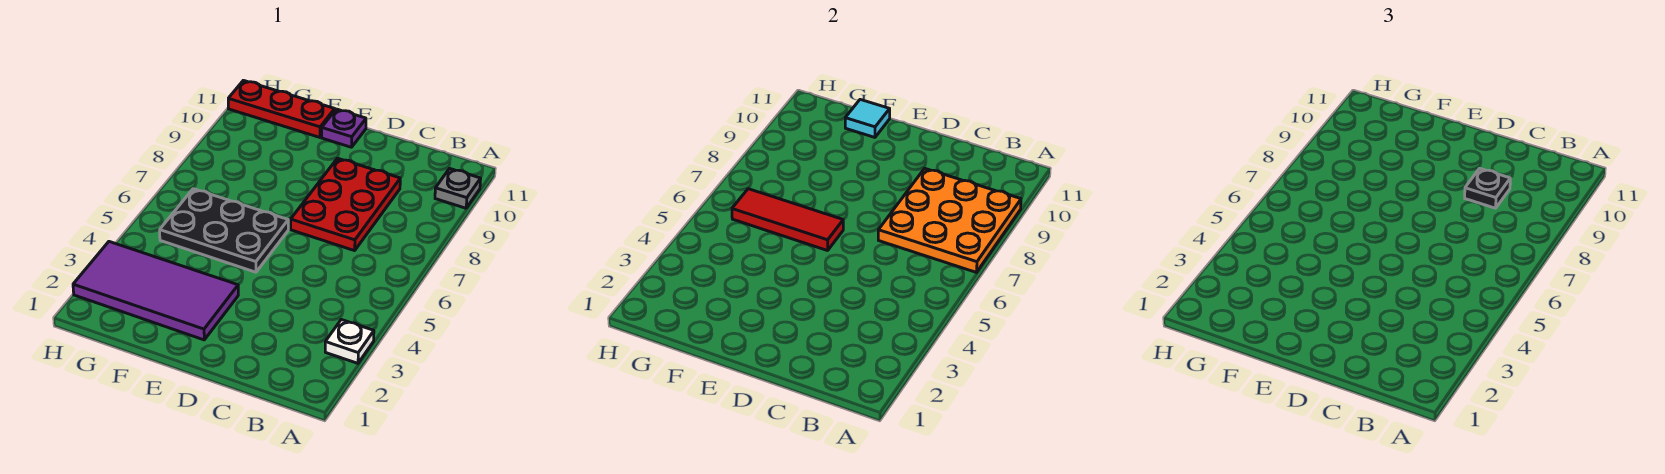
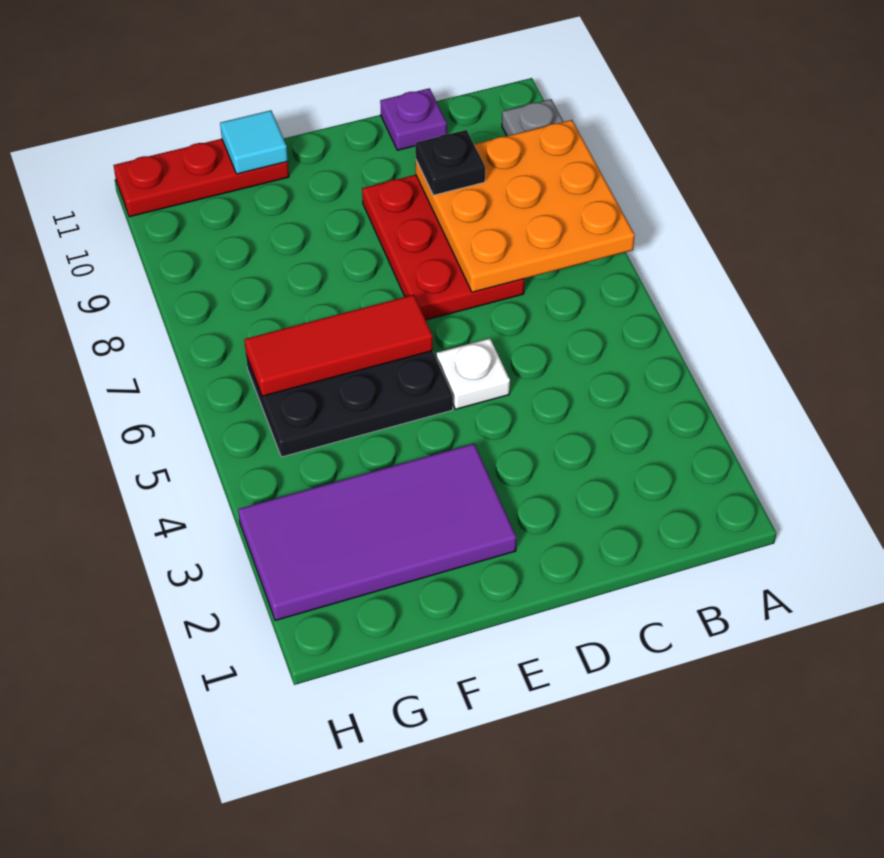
white 1x1 plate [325,320,374,363] -> white 1x1 plate moved to [436,338,510,409]
purple 1x1 plate [322,109,366,147] -> purple 1x1 plate moved to [380,88,447,150]

